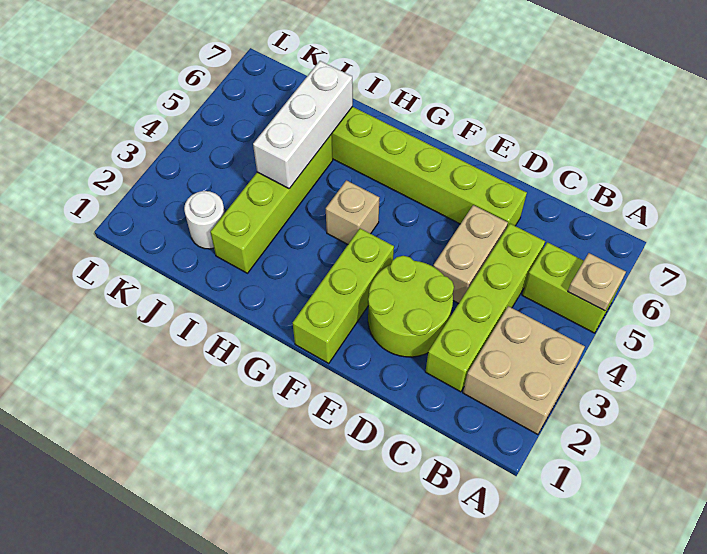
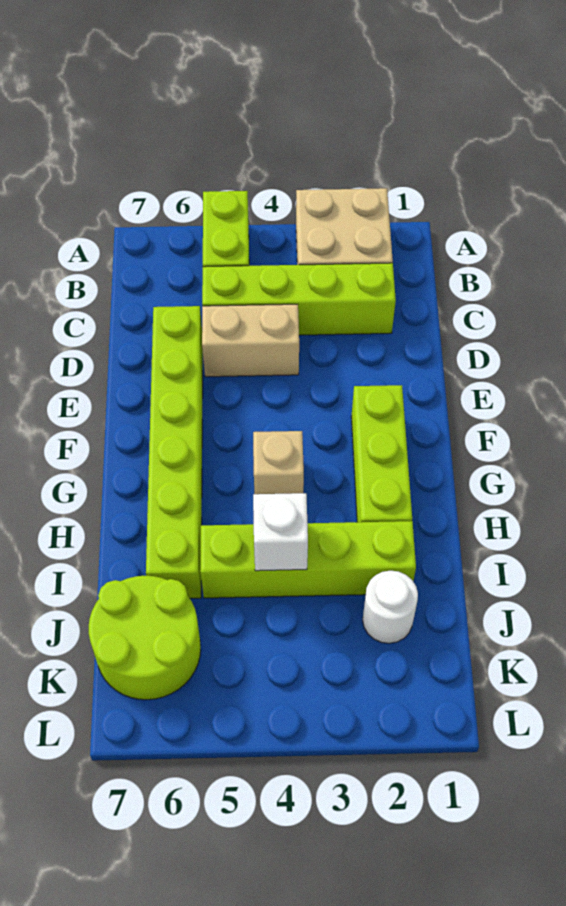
tan 1x1 plate [568,253,626,311] -> none
lime 2x2 round brick [368,256,454,357] -> lime 2x2 round brick moved to [89,576,201,700]
lime 1x3 brick [293,228,394,363] -> lime 1x3 brick turned to [351,385,412,522]
white 1x3 brick [253,61,353,189] -> white 1x1 brick [253,493,308,571]

